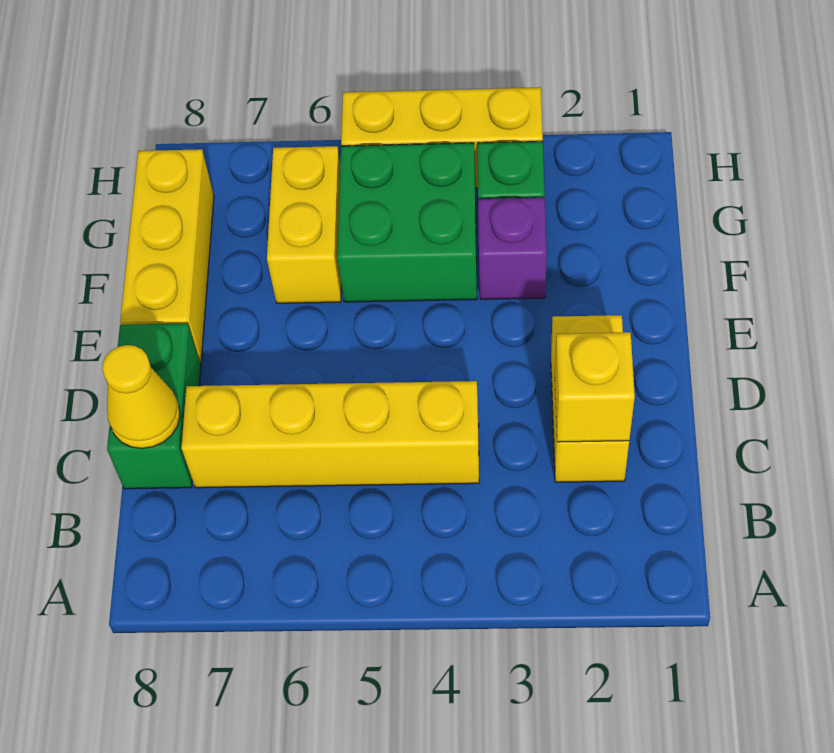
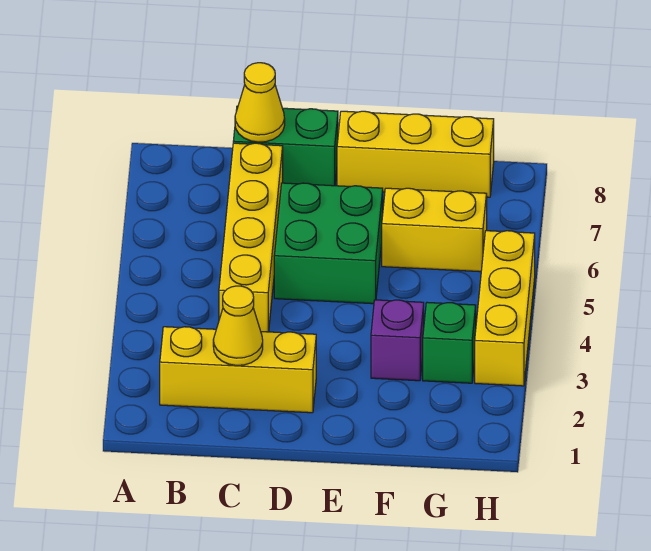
yellow 1x2 brick [551,315,629,482] -> yellow 1x3 brick [160,327,316,413]
yellow 1x1 brick [555,332,635,442] -> yellow 1x1 cone [213,286,263,365]
green 2x2 brick [337,143,477,302] -> green 2x2 brick moved to [274,183,383,304]

